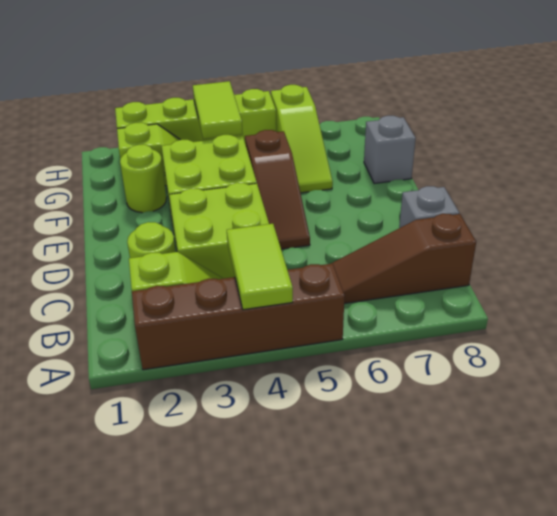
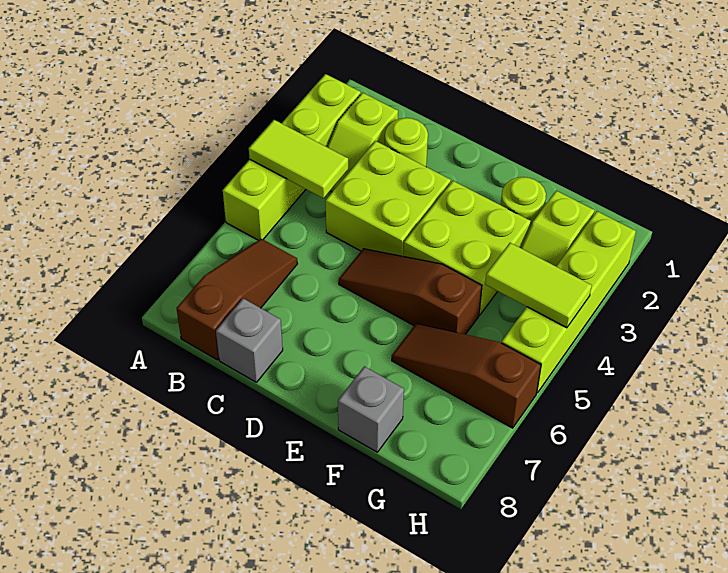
brown 1x4 brick [132,263,345,370] -> lime 1x4 brick [223,74,361,240]
lime 1x3 slope [271,85,333,193] -> brown 1x3 slope [392,323,541,428]

